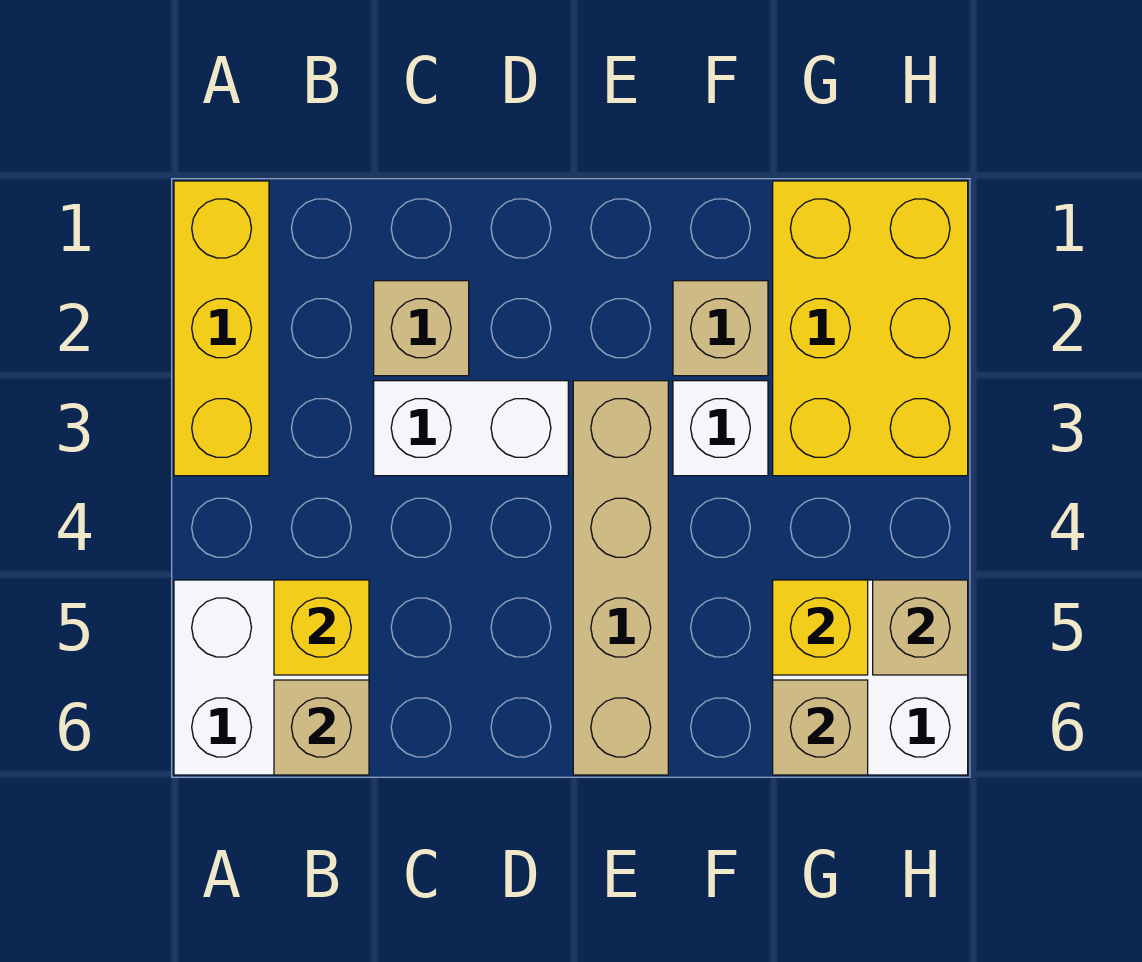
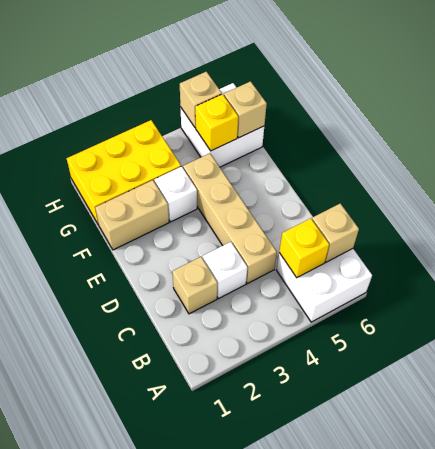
yellow 1x3 brick [174,181,269,476] -> none
white 1x2 brick [374,381,568,476] -> white 1x1 brick [203,242,247,299]
tan 1x4 brick [573,381,668,775] -> tan 1x4 brick turned to [183,153,277,284]
tan 1x1 brick [673,281,768,376] -> tan 1x2 brick [95,180,169,250]

